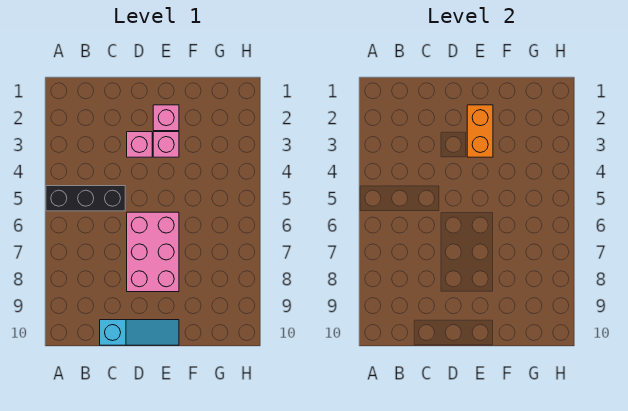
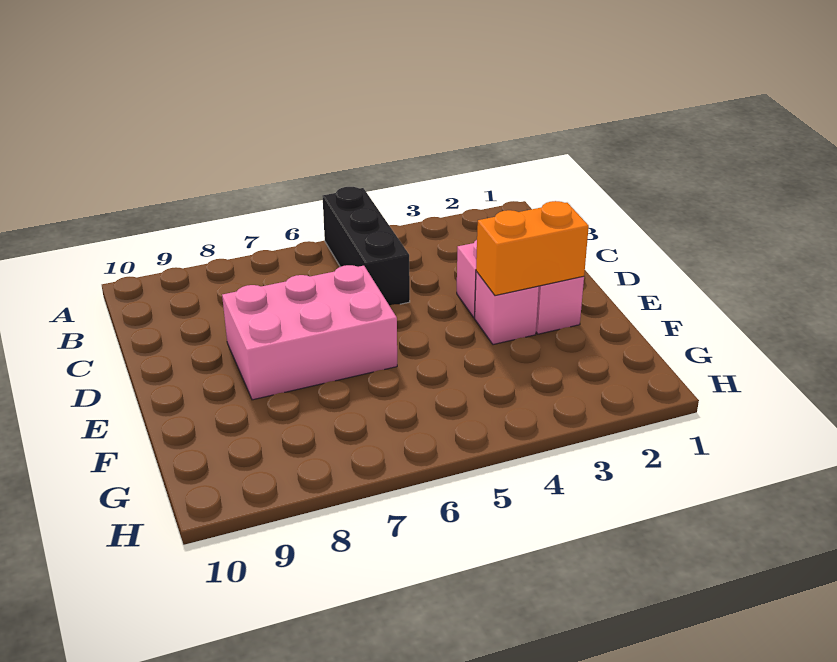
cyan 1x3 slope [100,320,179,345] -> none

